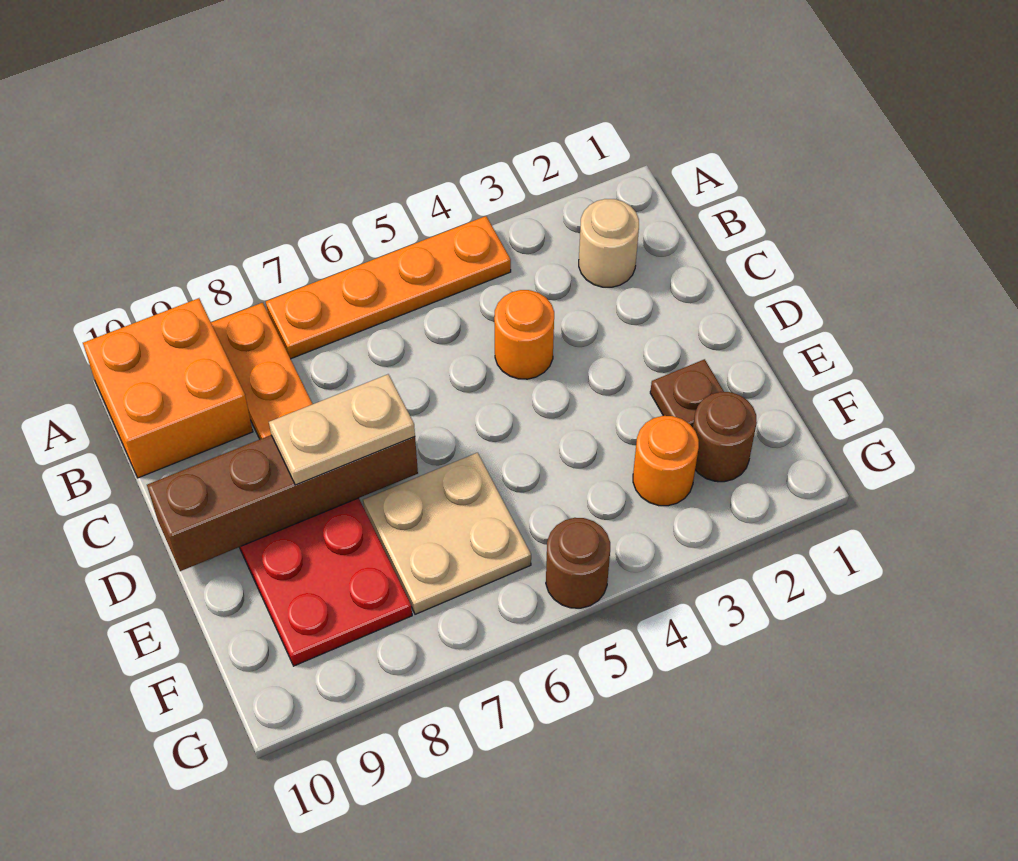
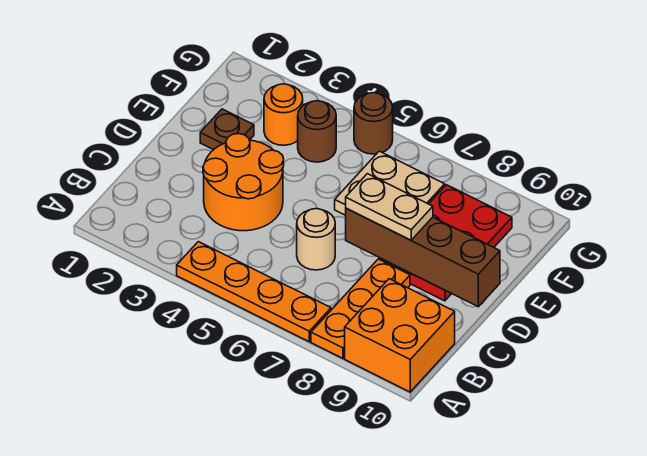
tan 1x1 round brick [579,199,639,287] -> tan 1x1 round brick moved to [297,209,335,270]
orange 1x1 round brick [494,290,554,379] -> orange 2x2 round brick [203,133,284,231]
brown 1x1 round brick [693,392,757,482] -> brown 1x1 round brick moved to [298,101,336,162]

